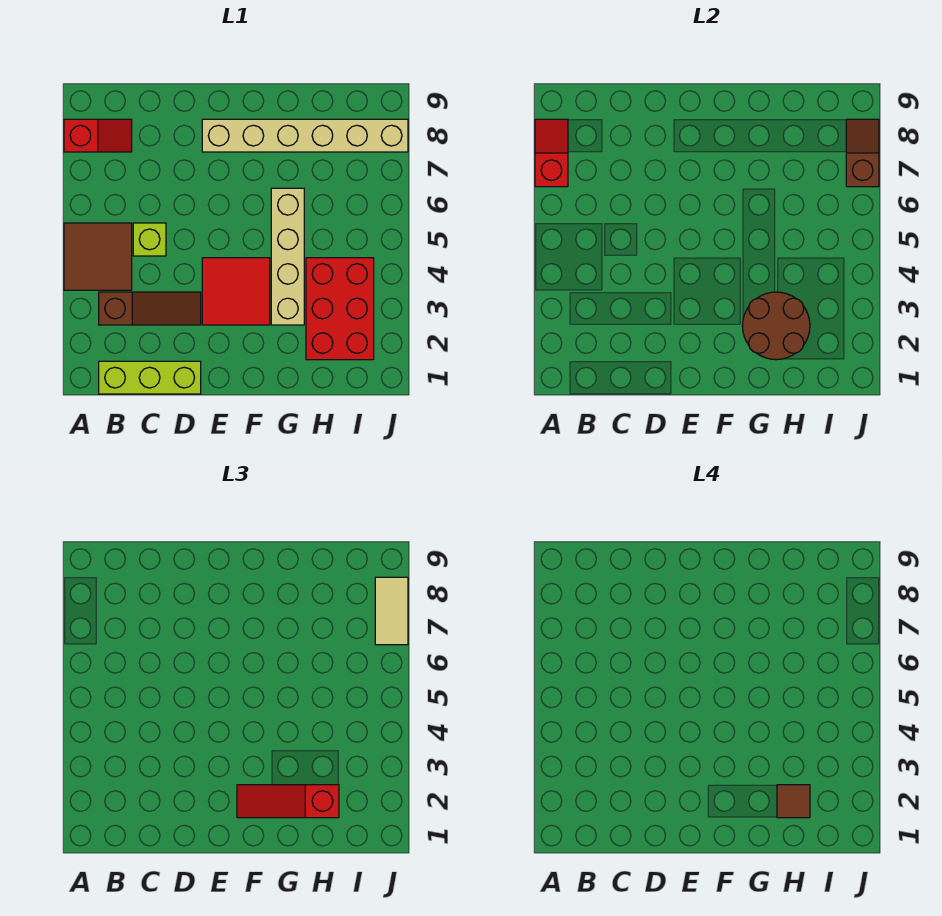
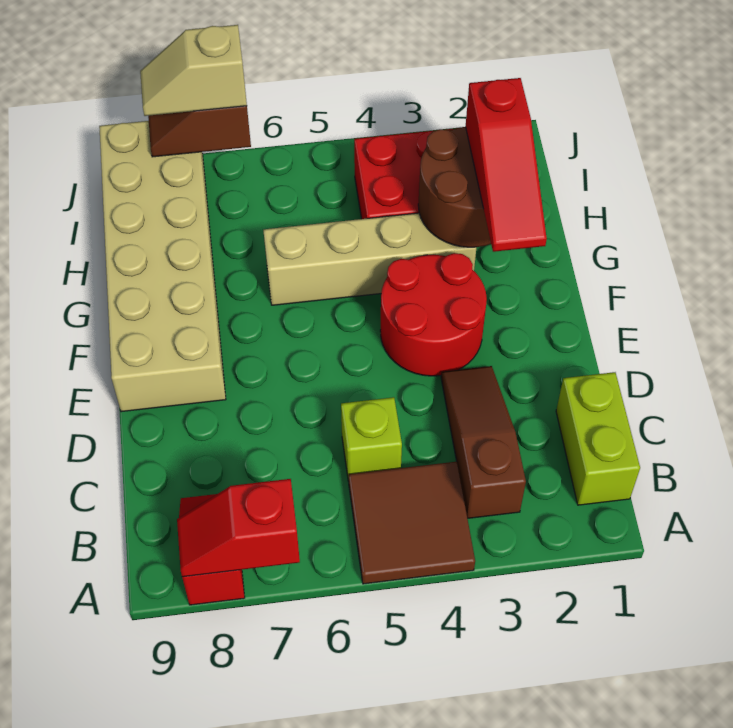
lime 1x3 brick [99,361,201,394] -> lime 1x2 brick [556,372,640,505]
red 2x2 tile [202,258,270,325] -> red 2x2 round brick [380,253,487,376]
tan 1x6 brick [202,119,408,152] -> tan 2x6 brick [99,121,226,412]
brown 1x1 tile [777,785,810,818] -> none
tan 1x2 tile [375,577,408,645] -> tan 1x2 slope [140,25,247,116]

